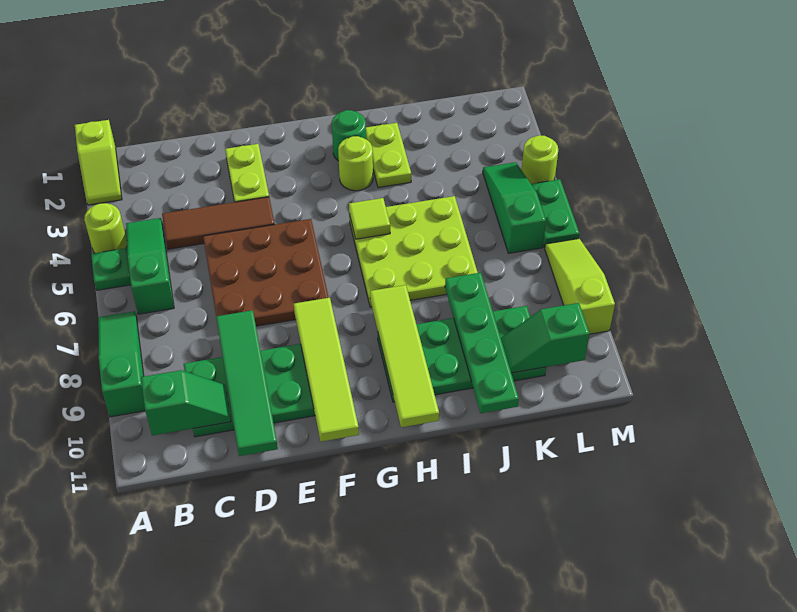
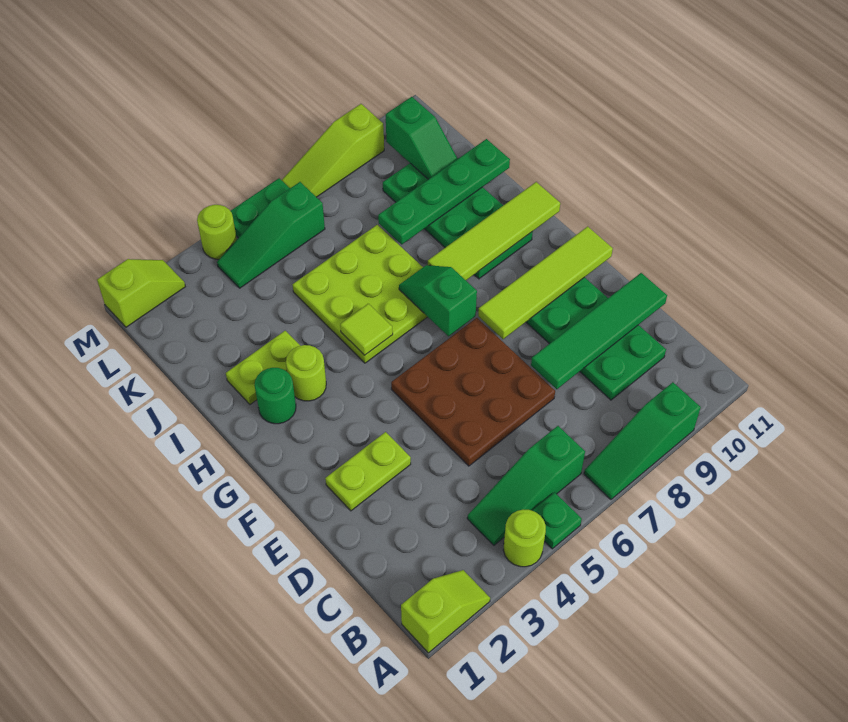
green 1x2 slope [141,370,231,436] -> green 1x2 slope moved to [399,265,477,336]
brown 1x3 tile [162,197,275,249] -> none
none -> lime 1x2 slope [97,259,185,327]

